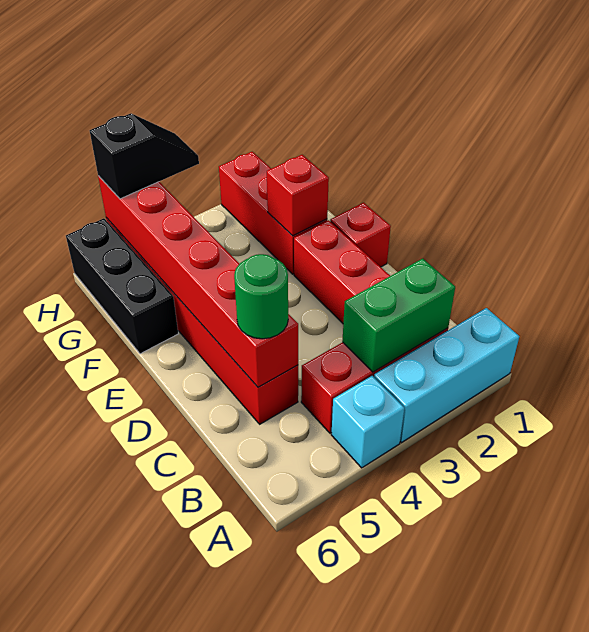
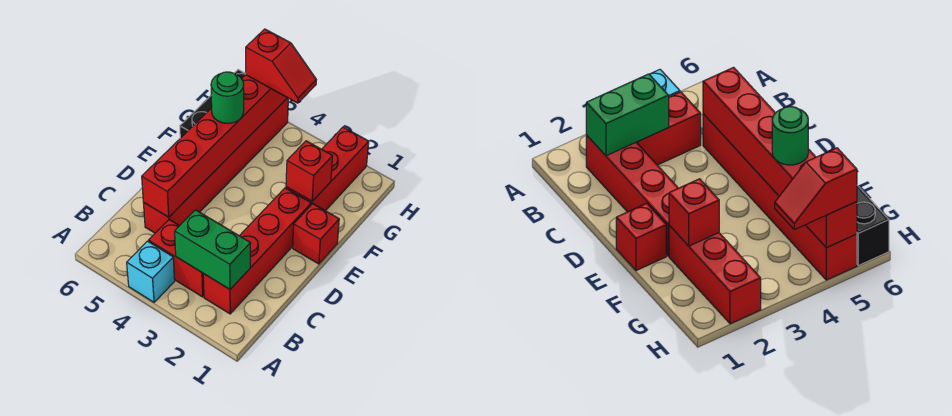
cyan 1x3 brick [374,308,519,443] -> none
green 1x1 round brick [234,254,288,339] -> green 1x1 round brick moved to [211,72,244,123]
black 1x2 slope [90,113,199,199] -> red 1x2 slope [246,29,316,103]

